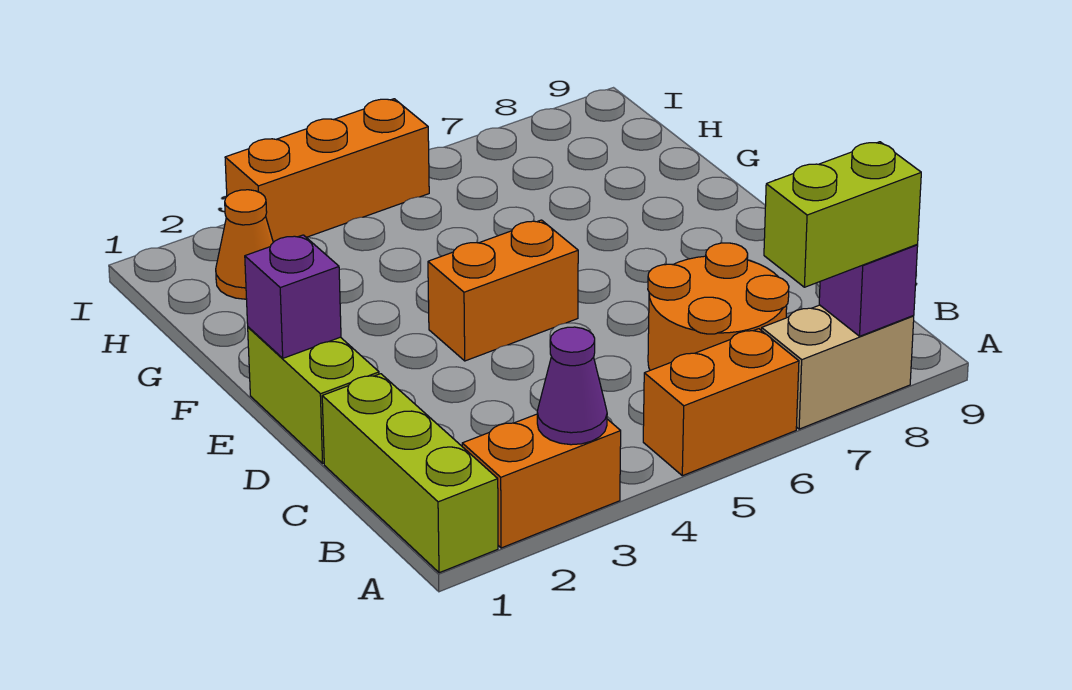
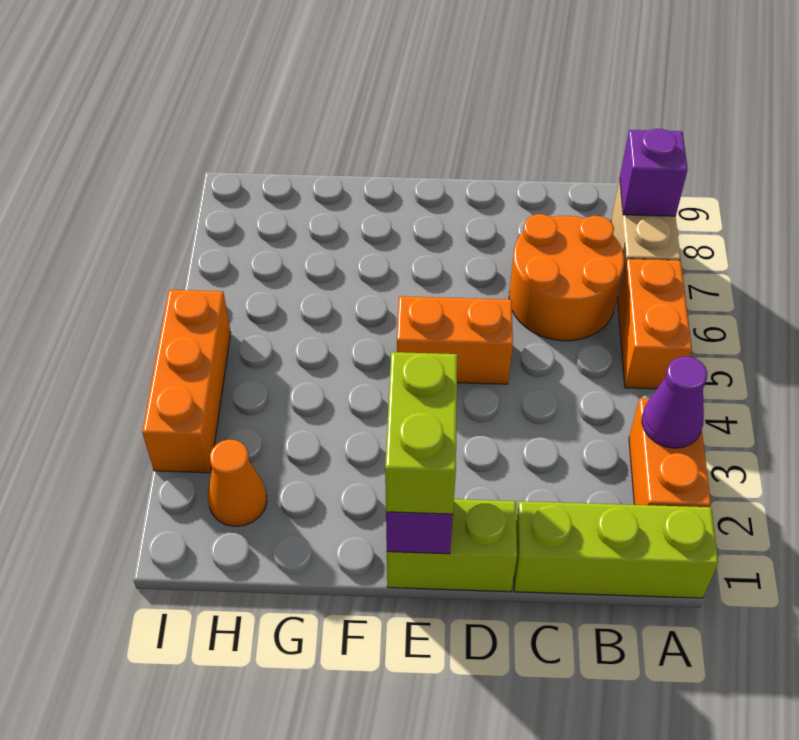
lime 1x2 brick [764,142,921,287] -> lime 1x2 brick moved to [385,352,457,514]
orange 1x2 brick [428,220,578,361] -> orange 1x2 brick turned to [397,296,513,384]

